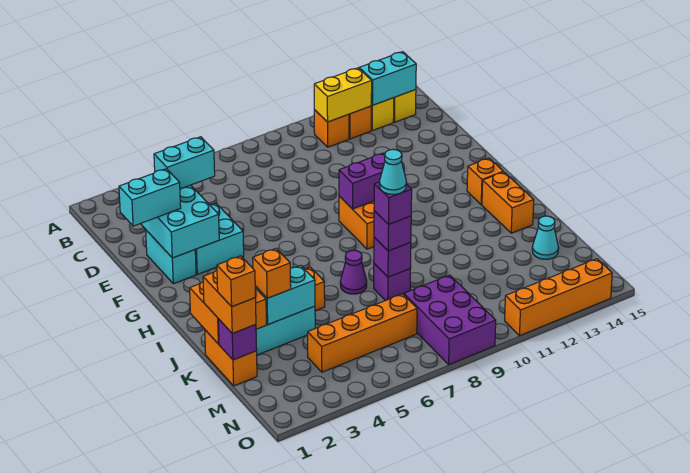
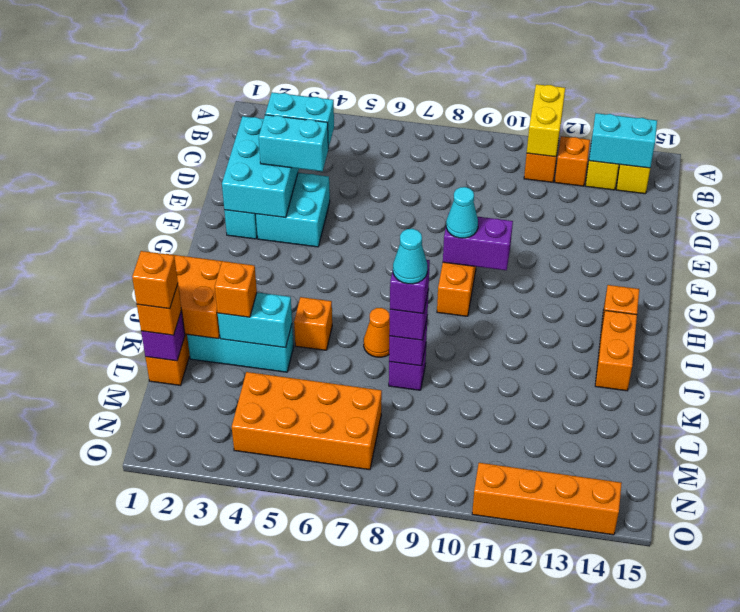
yellow 1x2 brick [314,68,372,122] -> yellow 1x2 brick turned to [527,84,565,157]
cyan 1x2 brick [119,169,181,226] -> cyan 1x2 brick moved to [259,115,328,171]
purple 1x1 cone [340,250,367,294] -> orange 1x1 cone [364,308,390,357]
orange 1x2 brick [203,270,256,333] -> orange 1x1 brick [137,284,181,335]
cyan 1x1 cone [532,216,559,259] -> cyan 1x1 cone moved to [446,187,478,238]
orange 1x4 brick [308,294,417,372] -> orange 2x4 brick [232,372,382,470]
purple 2x3 brick [404,275,496,364] -> none

